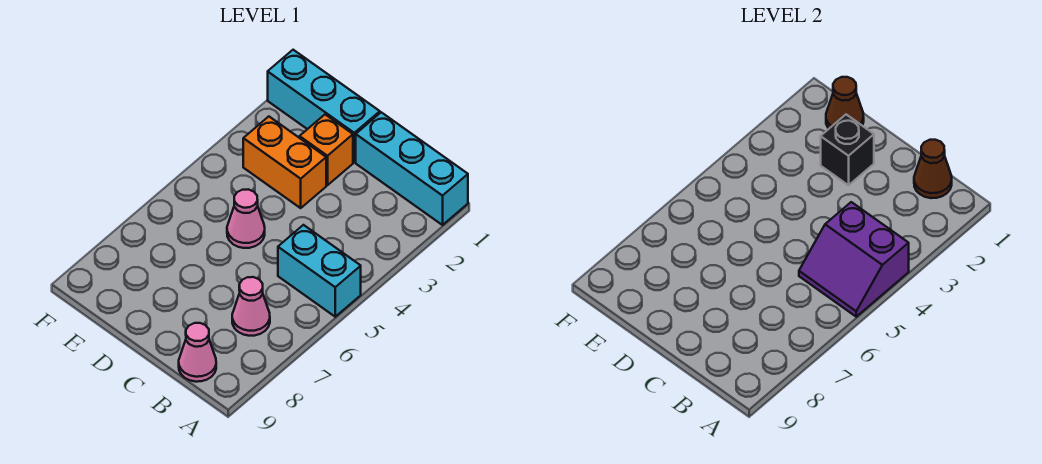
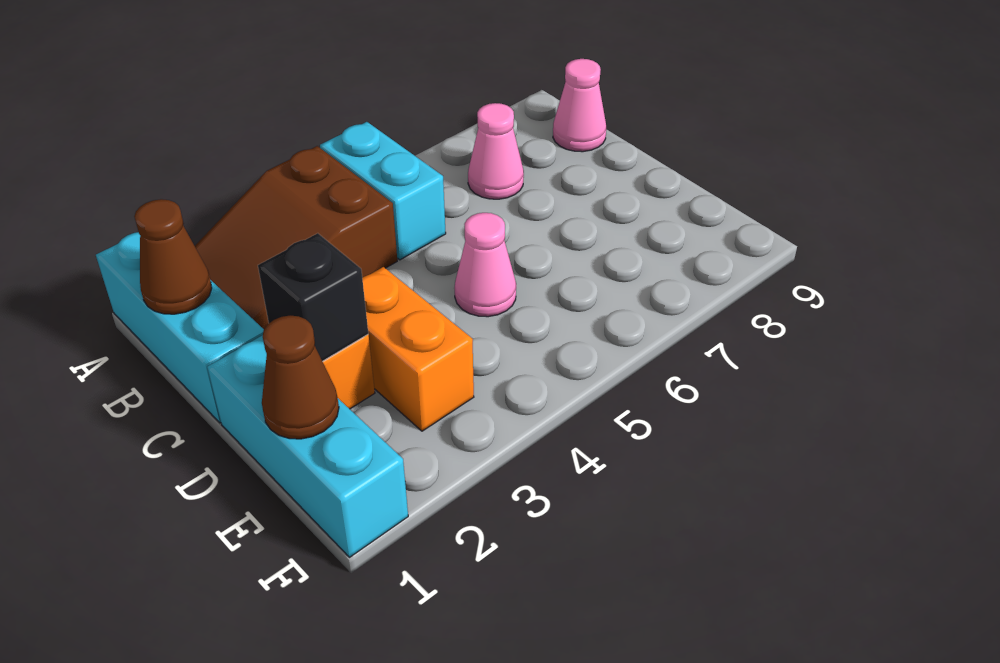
none -> brown 2x3 slope [195,146,397,329]
purple 2x2 slope [799,202,909,317] -> none

